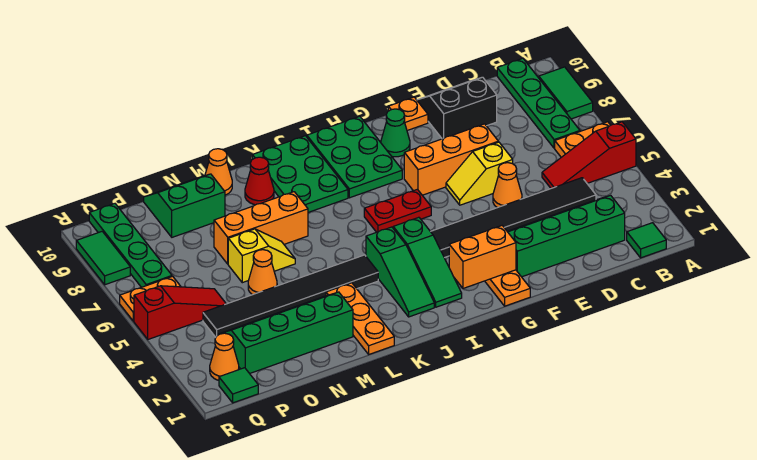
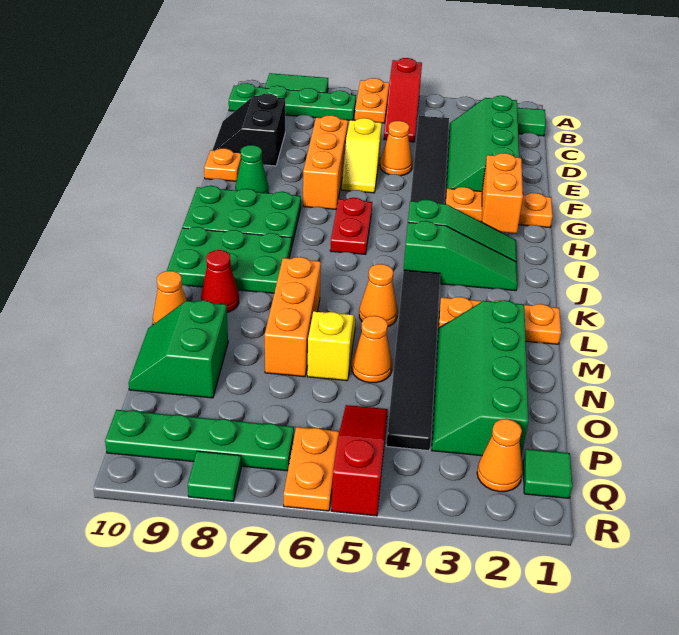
none -> orange 1x1 cone [359,264,398,327]
green 1x2 tile [76,231,130,285] -> green 1x1 tile [188,451,241,501]

